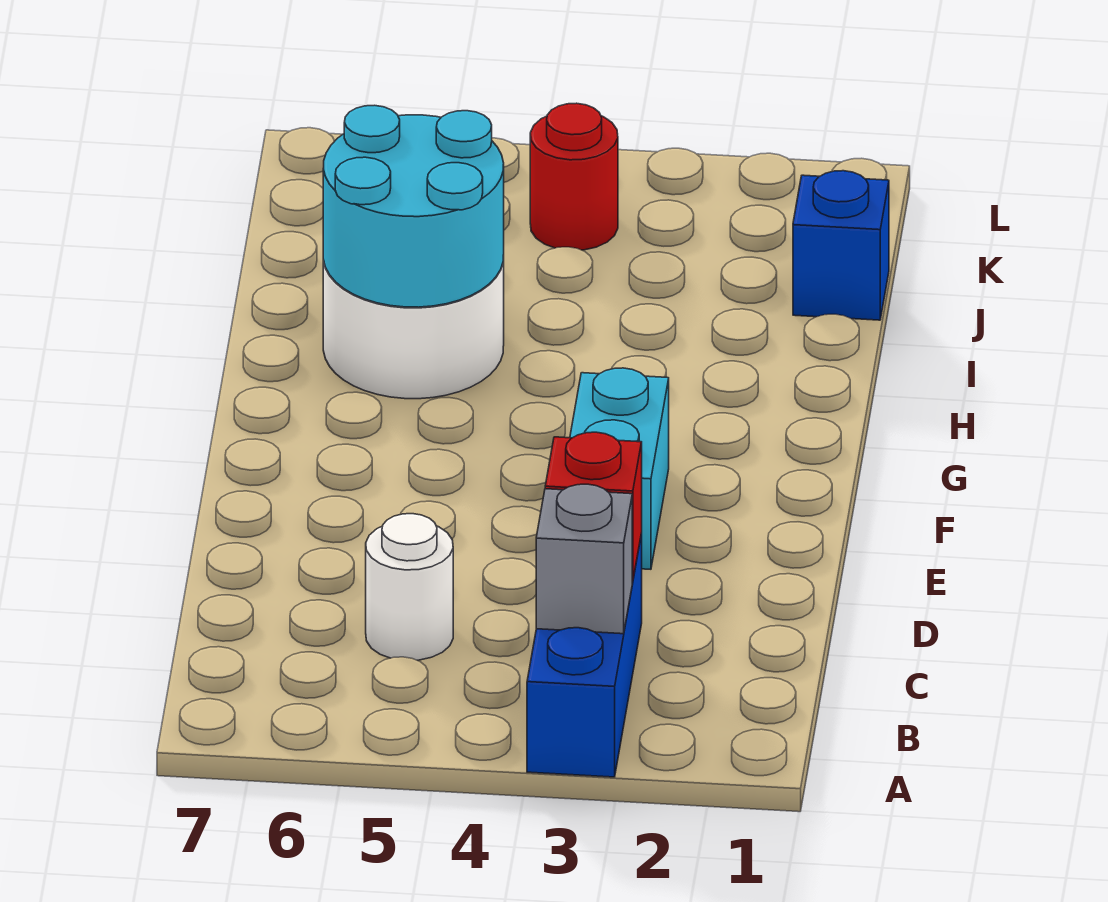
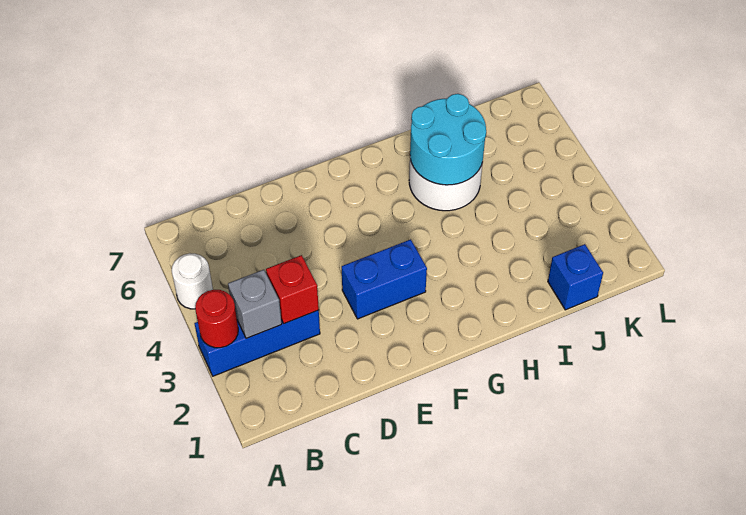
white 1x1 round brick [366,514,453,660] -> white 1x1 round brick moved to [172,253,213,309]
cyan 1x2 brick [570,368,669,569] -> blue 1x2 brick [342,239,427,319]
red 1x1 round brick [530,103,618,250] -> red 1x1 round brick moved to [195,290,238,348]

